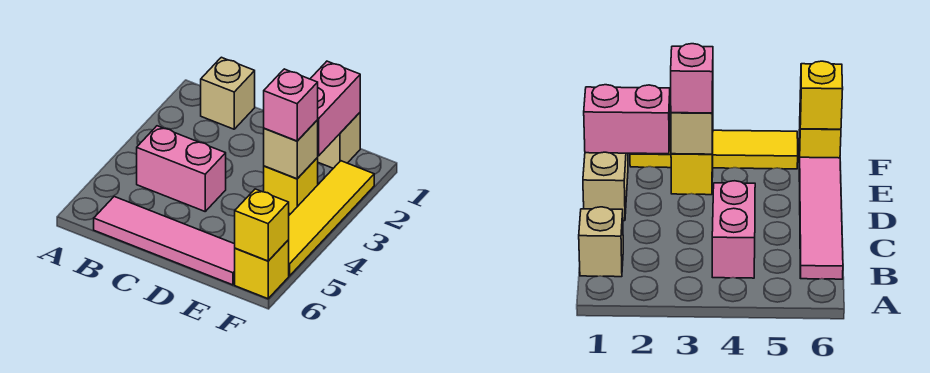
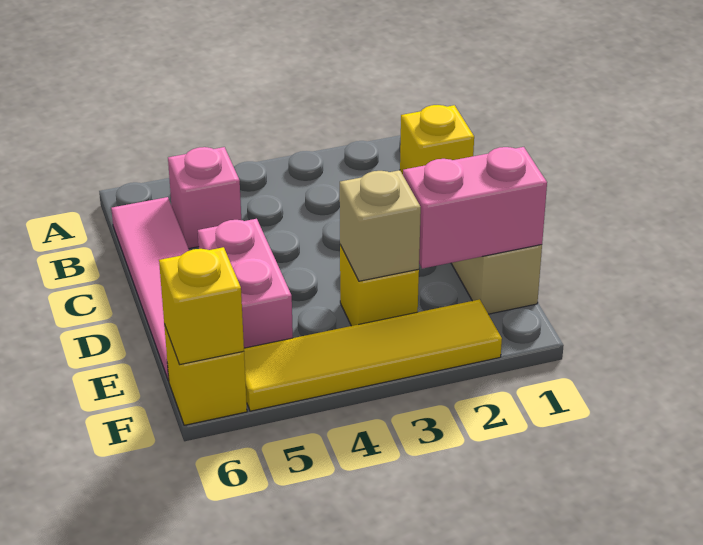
tan 1x1 brick [201,57,255,129] -> yellow 1x1 brick [400,105,474,174]
pink 1x2 brick [137,126,226,211] -> pink 1x2 brick moved to [198,219,293,348]
pink 1x1 brick [264,69,318,141] -> pink 1x1 brick moved to [168,147,241,249]

